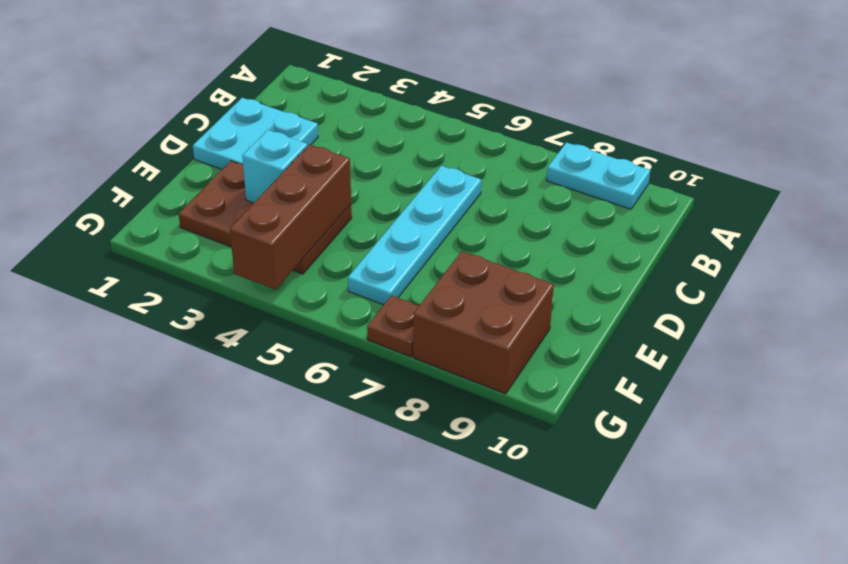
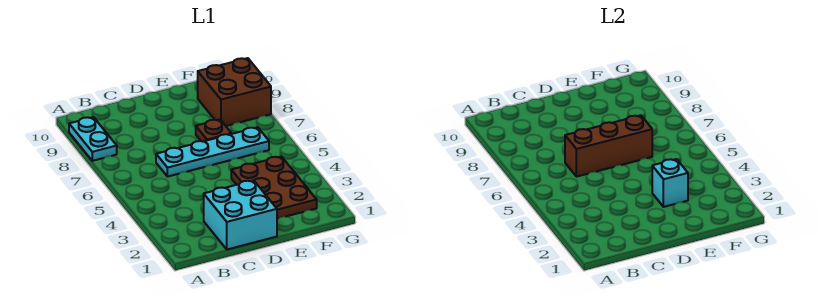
cyan 2x2 plate [193,98,318,169] -> cyan 2x2 brick [204,180,277,249]
brown 1x3 brick [230,144,351,289] -> brown 1x3 brick moved to [565,115,652,177]
brown 1x1 plate [367,296,419,357] -> brown 1x1 plate moved to [196,120,232,141]

